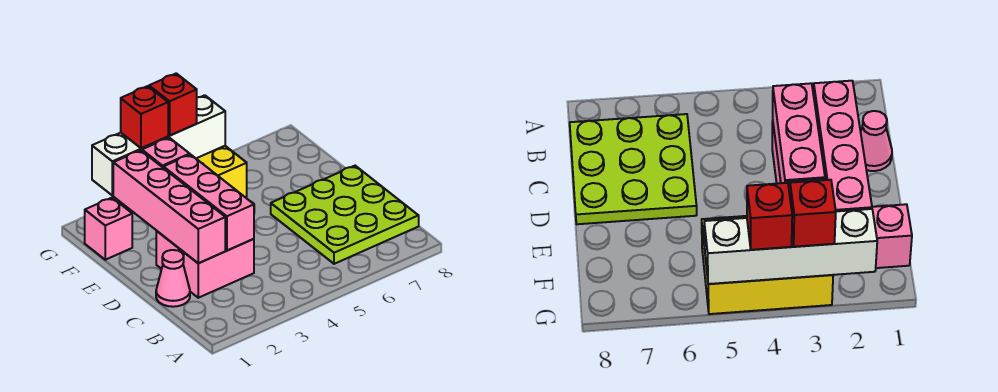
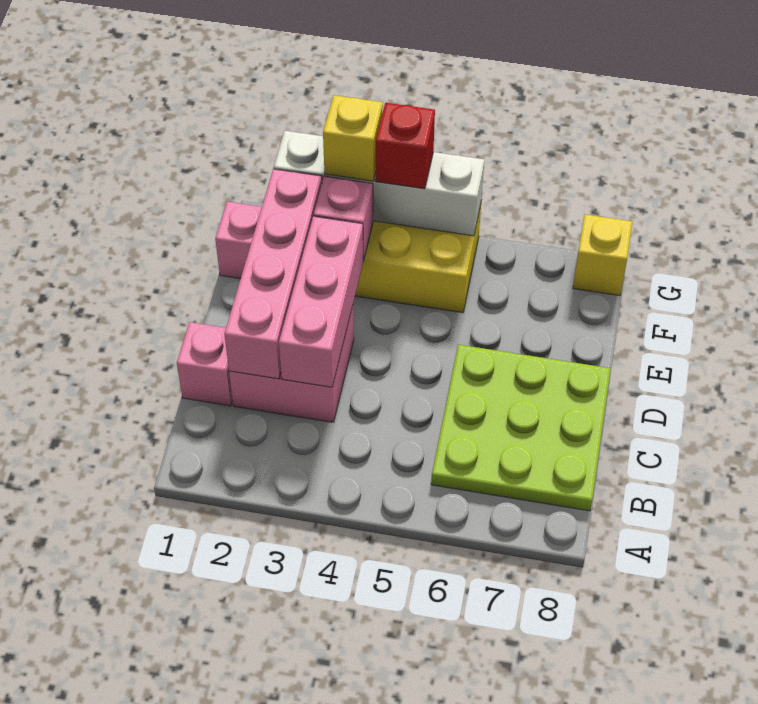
pink 1x1 cone [156,250,190,307] -> pink 1x1 brick [177,322,233,406]
red 1x1 brick [121,86,168,148] -> yellow 1x1 brick [323,95,383,181]
none -> yellow 1x1 brick [573,215,632,296]

